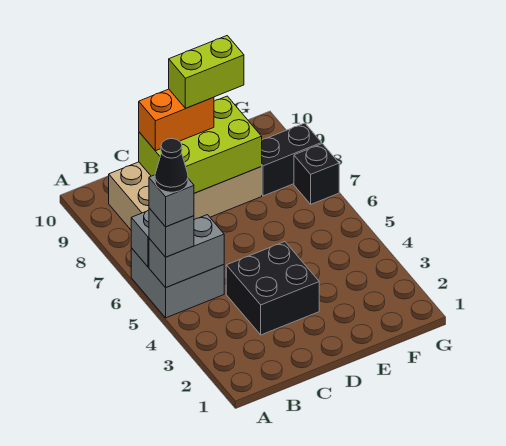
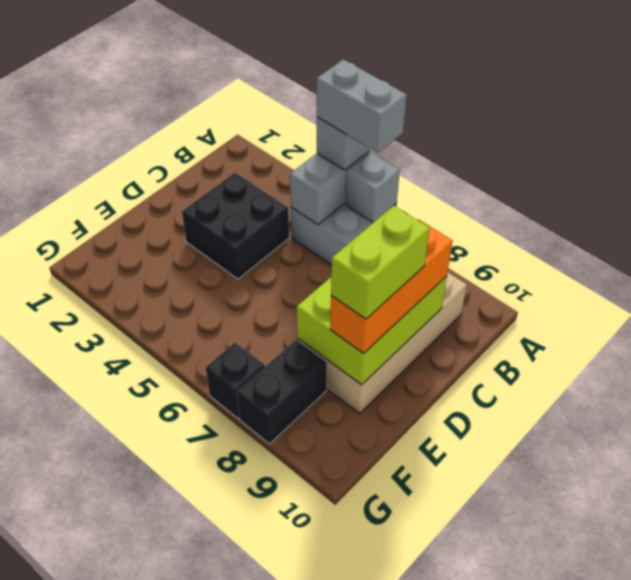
grey 1x1 brick [149,175,194,227] -> grey 1x2 brick [317,59,407,153]
black 1x1 cone [155,139,188,192] -> none
orange 1x2 brick [139,89,214,151] -> orange 1x3 brick [330,220,453,353]

